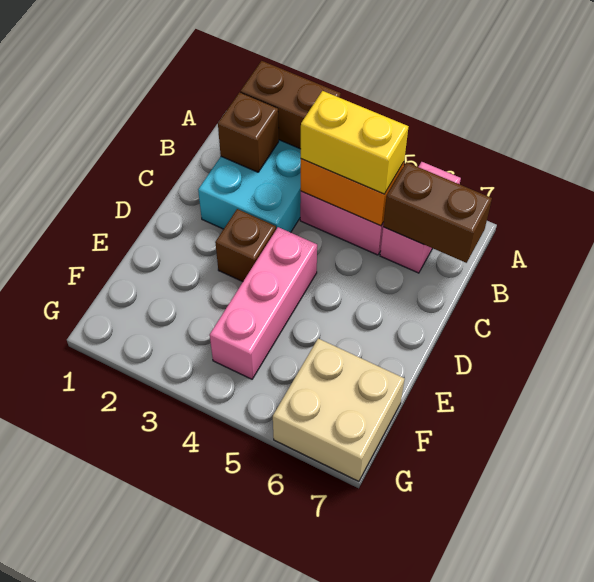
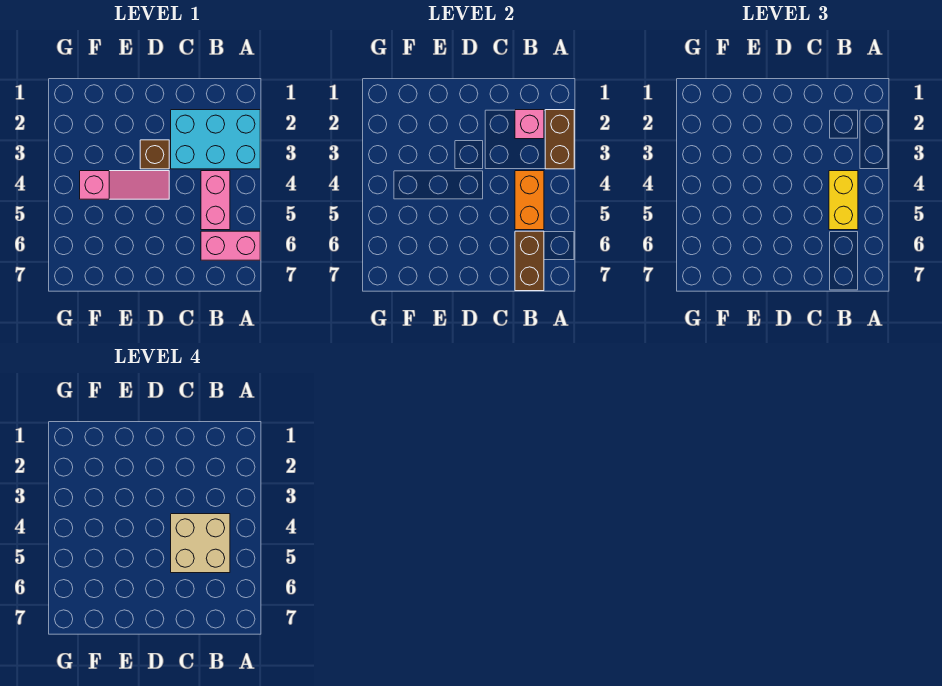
brown 1x1 brick [218,92,279,172] -> pink 1x1 brick [515,110,544,139]
pink 1x3 brick [210,227,317,379] -> pink 1x3 slope [80,171,169,199]
tan 2x2 brick [273,339,405,481] -> tan 2x2 brick moved to [171,514,230,573]

